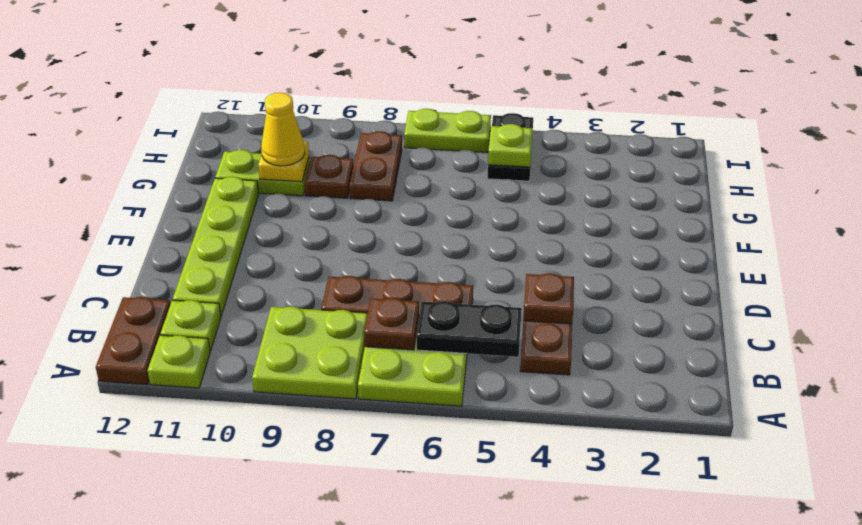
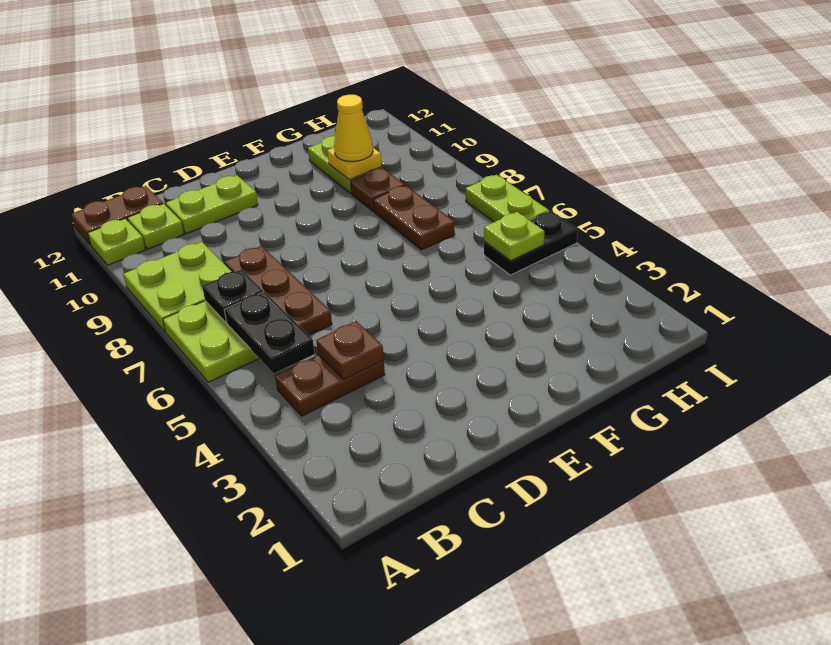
brown 1x1 plate [364,298,419,350] -> black 1x1 plate [202,269,263,322]
lime 1x4 plate [173,177,259,316] -> lime 1x2 plate [166,175,258,234]
brown 1x2 plate [349,131,402,201] -> brown 1x2 plate turned to [373,185,455,250]

